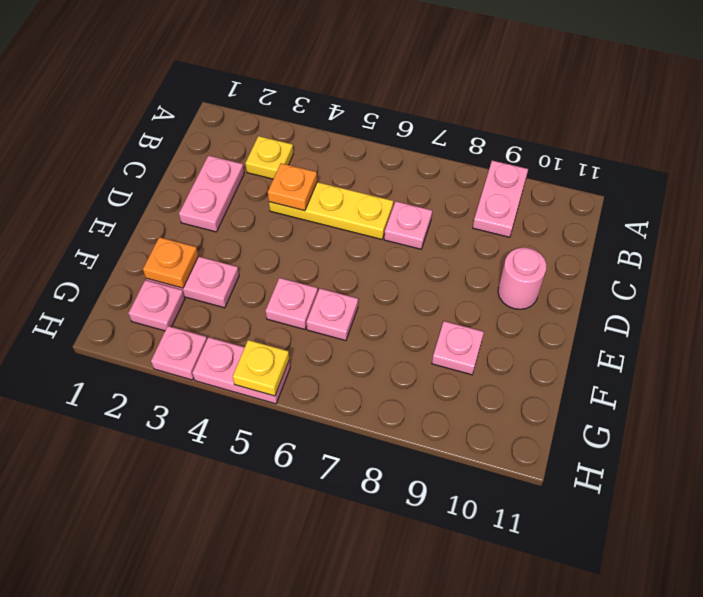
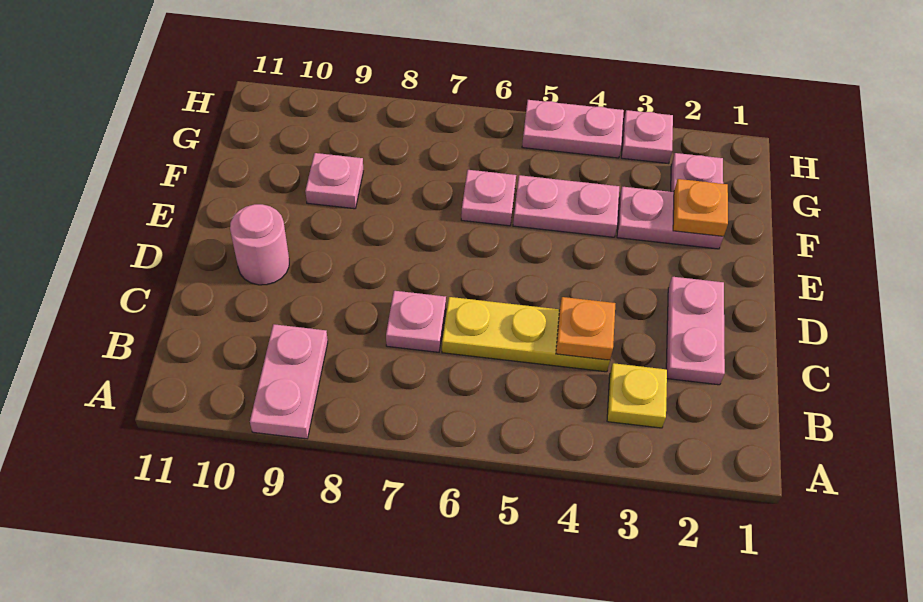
pink 1x1 plate [266,278,318,329] -> pink 1x2 plate [513,175,619,237]
yellow 1x1 plate [233,340,289,396] -> none

